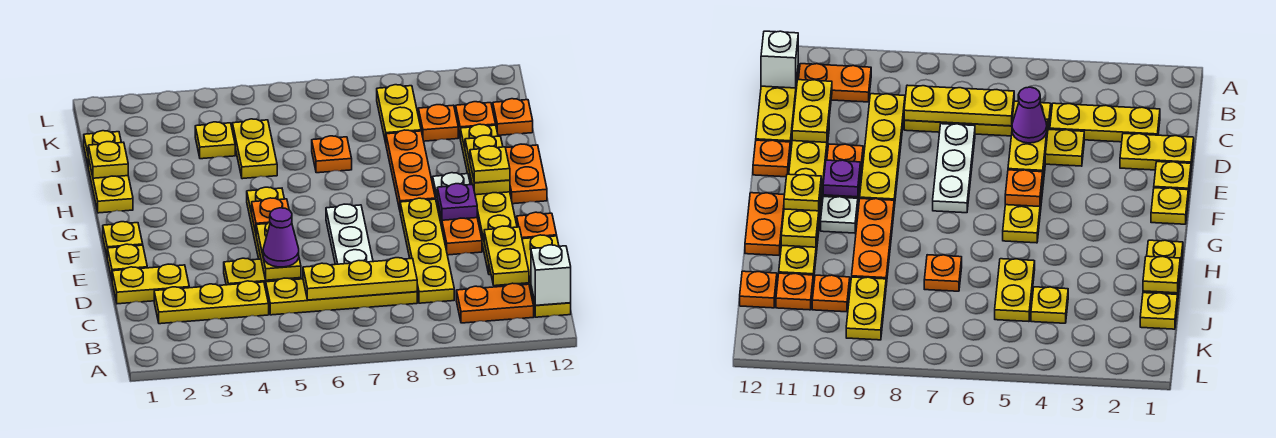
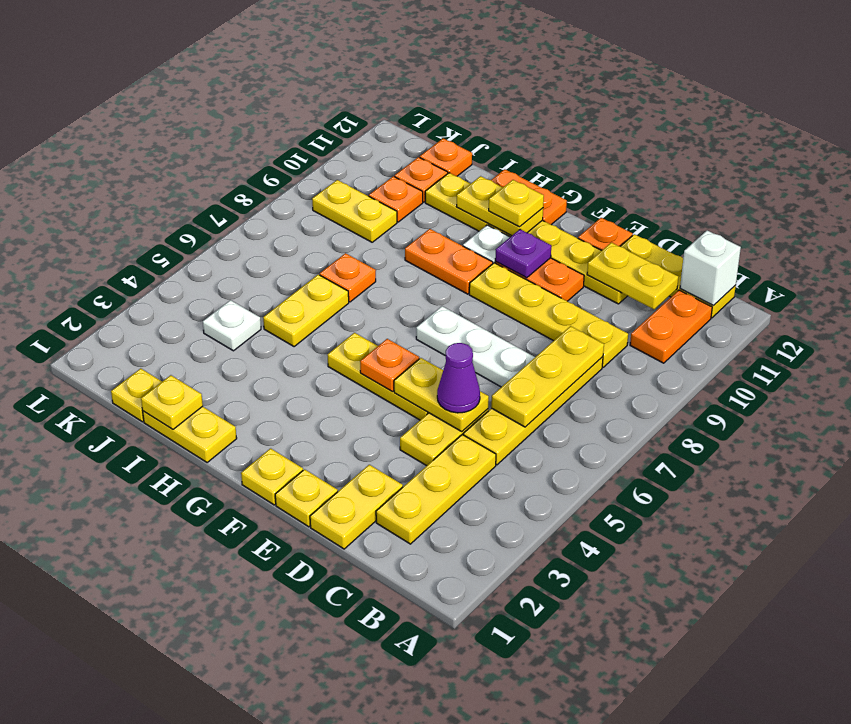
orange 1x3 plate [386,130,435,210] -> orange 1x2 plate [405,229,493,294]
yellow 1x2 plate [232,119,277,179] -> yellow 1x2 plate turned to [263,275,349,347]
yellow 1x1 plate [195,122,235,159] -> white 1x1 plate [203,300,261,351]

